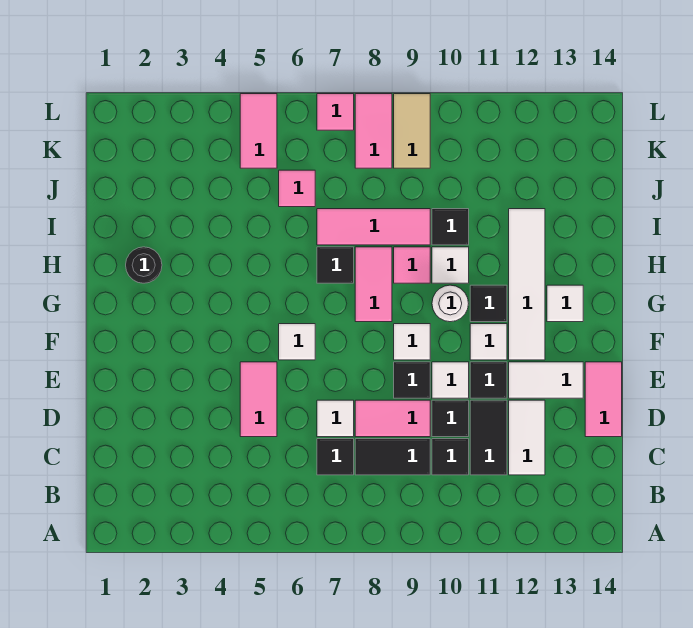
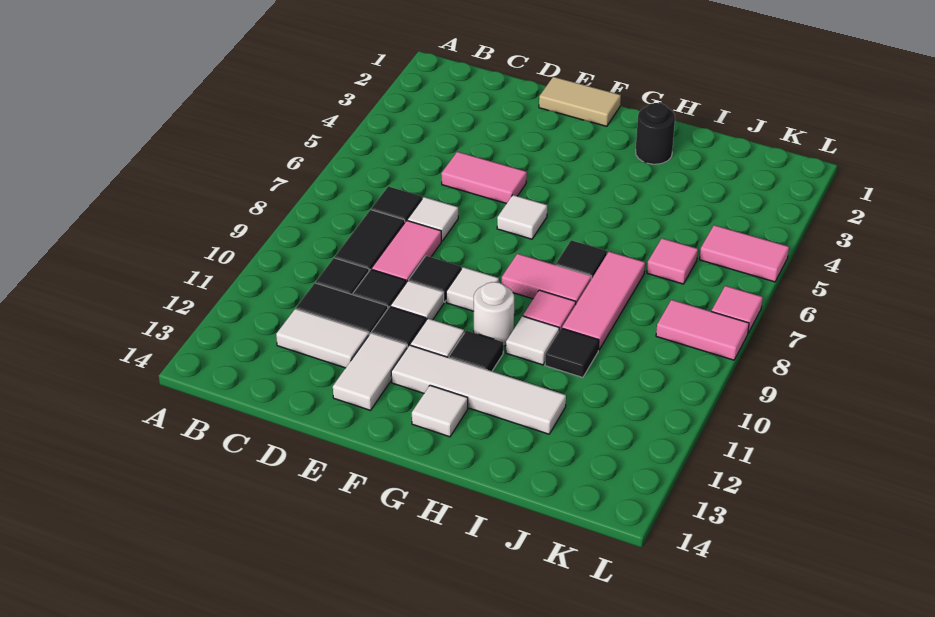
pink 1x2 tile [585,362,622,437] -> none
tan 1x2 tile [394,94,430,168] -> tan 1x2 tile moved to [539,77,621,126]

